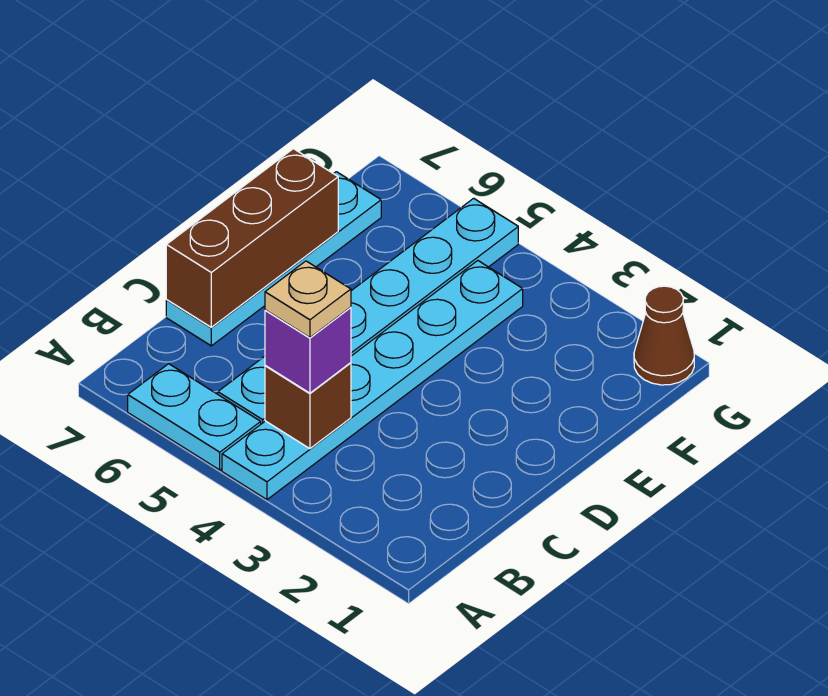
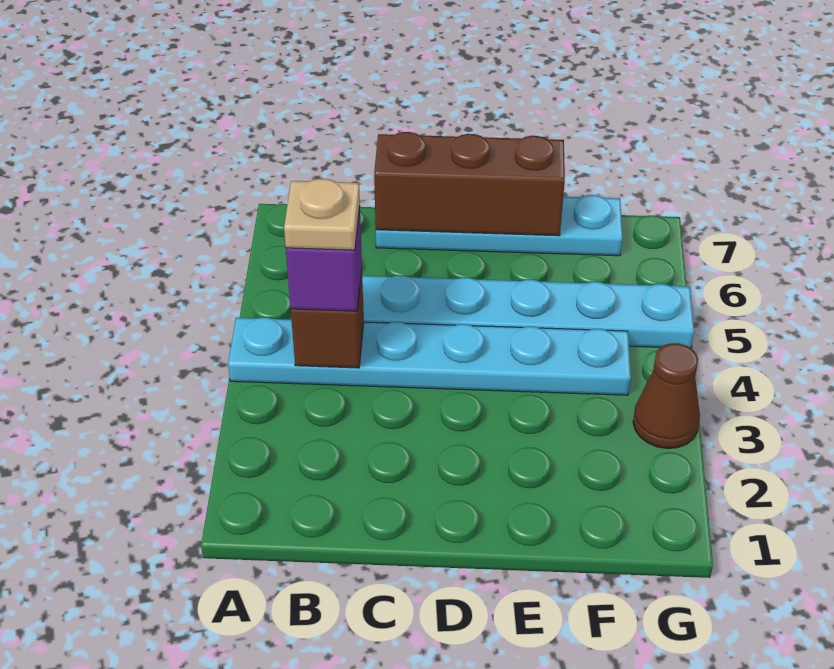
cyan 1x2 plate [128,364,261,470] -> none
brown 1x1 cone [634,286,694,385] -> brown 1x1 cone moved to [633,343,700,449]

